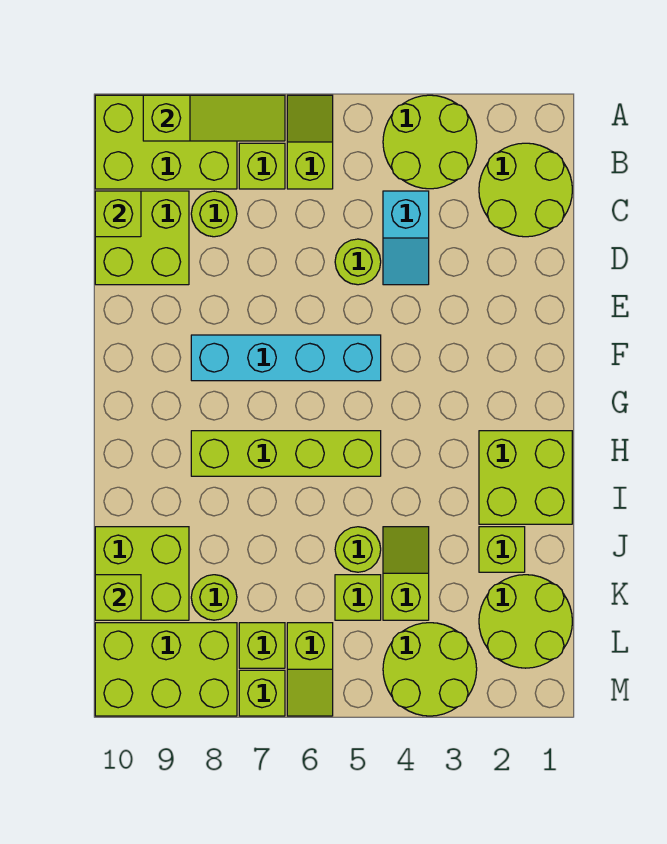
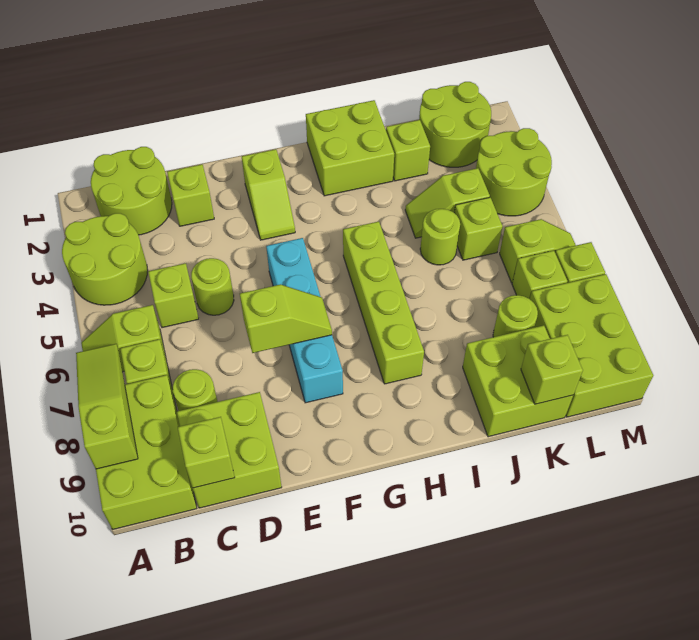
cyan 1x2 slope [383,191,429,285] -> none
none -> lime 1x1 brick [148,263,199,328]
none -> lime 1x1 brick [167,164,214,226]
none -> lime 1x2 slope [240,284,332,353]
none -> lime 1x2 slope [242,149,295,240]

